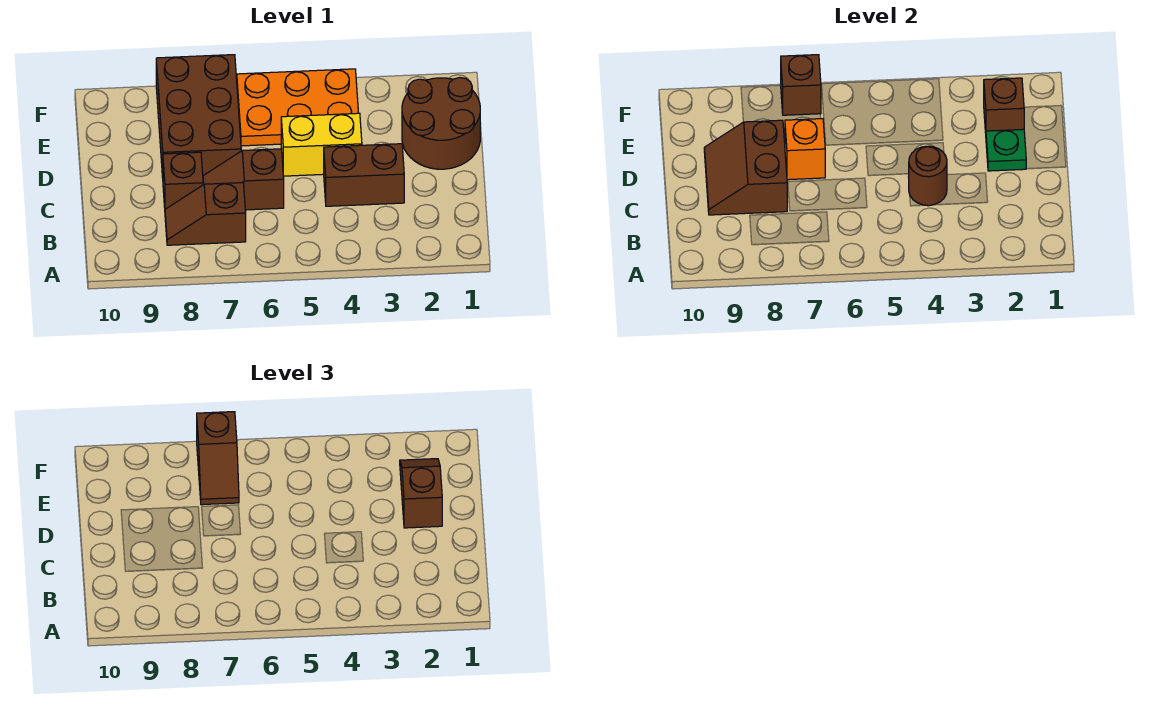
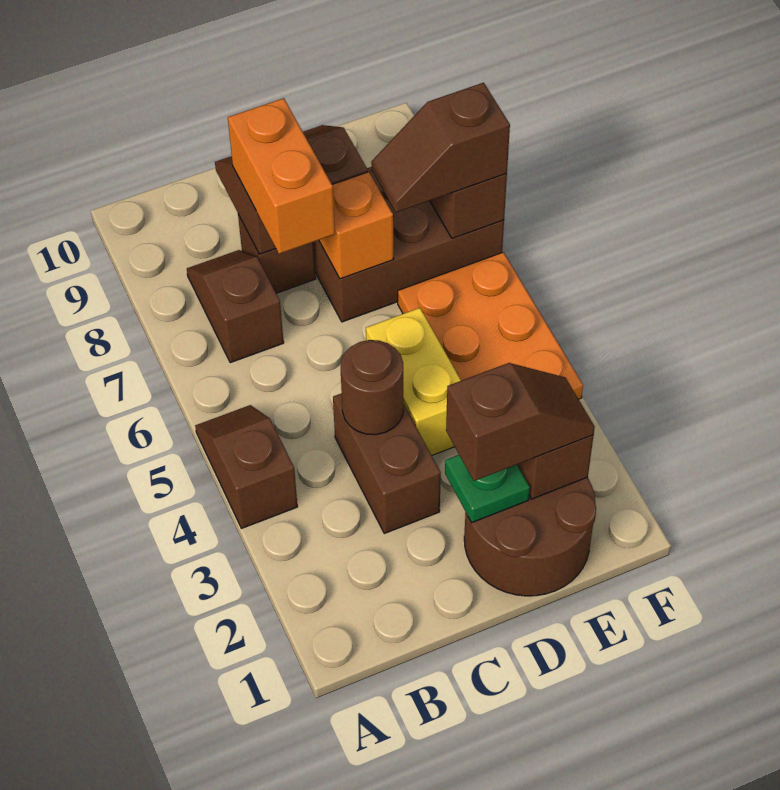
brown 1x2 slope [203,149,284,210] -> brown 1x2 slope moved to [195,405,298,529]
none -> orange 1x2 brick [228,98,335,254]

